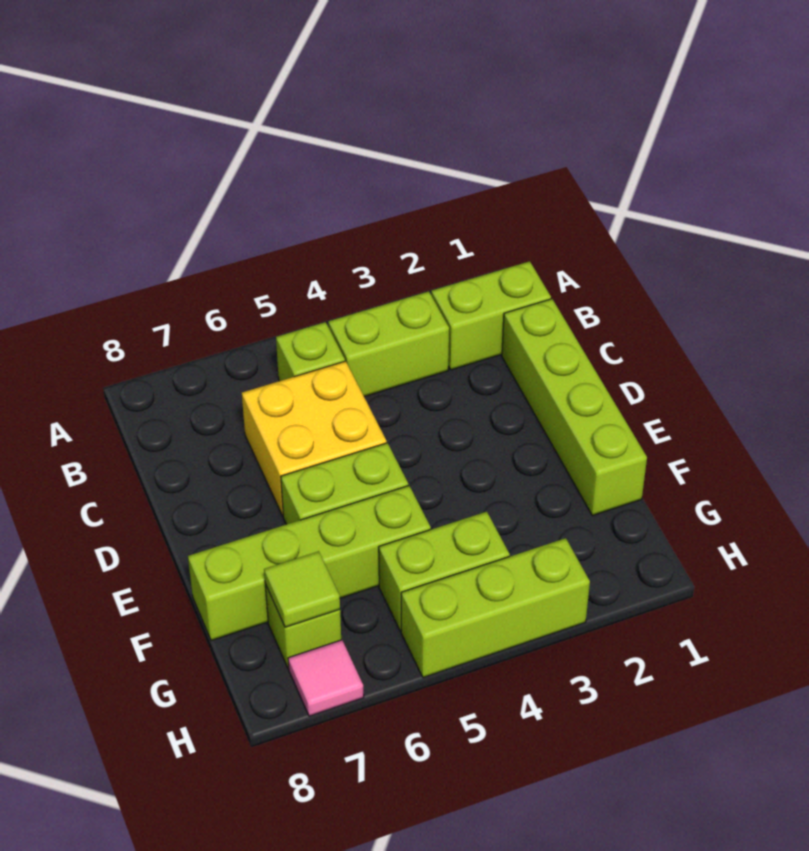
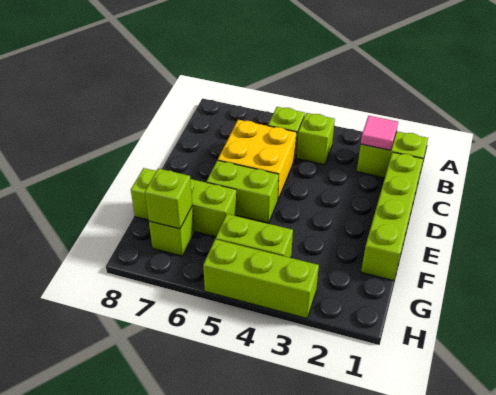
lime 1x2 brick [328,291,449,397] -> lime 1x1 brick [297,113,335,165]
lime 1x4 brick [188,486,431,641] -> lime 1x3 brick [131,168,237,237]
lime 1x1 tile [264,551,340,627] -> lime 1x1 brick [145,168,192,229]
pink 1x1 tile [288,640,364,716] -> pink 1x1 tile moved to [361,116,398,150]

